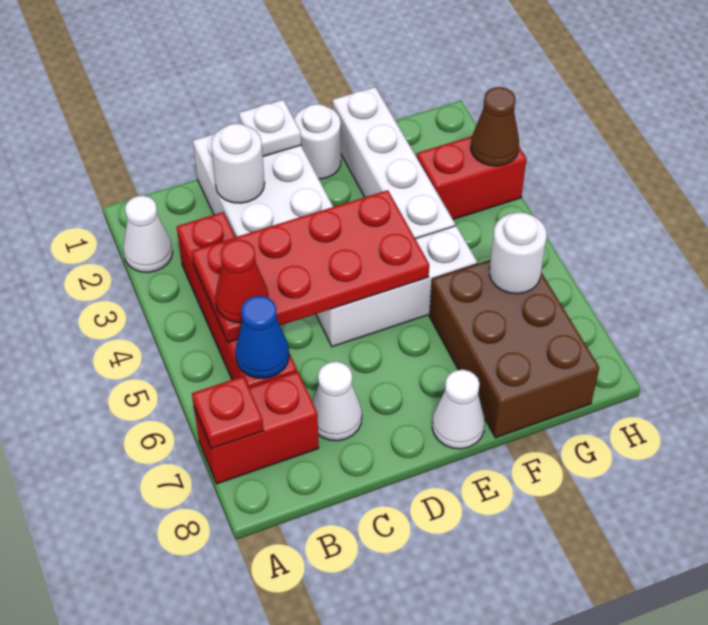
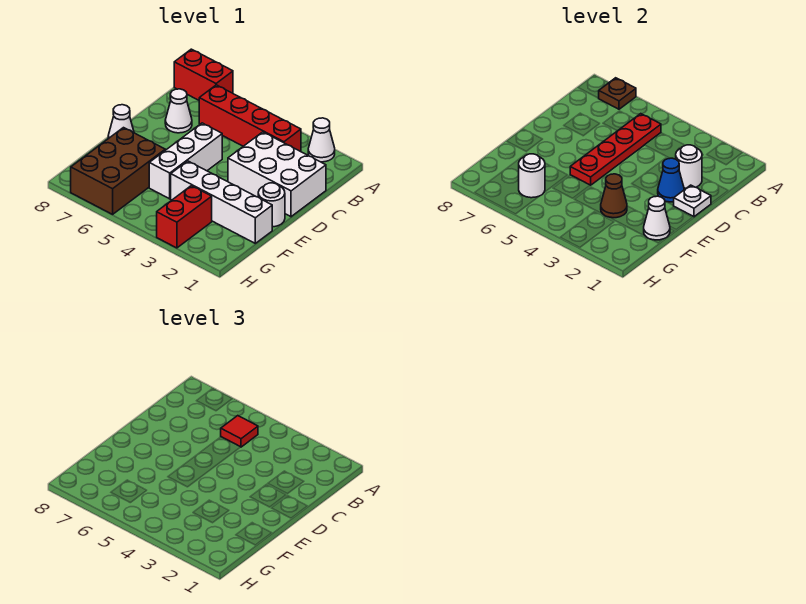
red 1x2 brick [194,371,319,484] -> red 1x2 brick turned to [174,49,233,100]
red 1x1 plate [192,376,264,449] -> brown 1x1 plate [599,78,636,109]
red 2x4 plate [191,190,429,342] -> red 1x4 plate [570,114,661,185]
red 1x1 cone [215,240,269,323] -> red 1x1 tile [221,416,258,447]
blue 1x1 cone [235,296,289,379] -> blue 1x1 cone moved to [658,158,684,202]
none -> white 1x1 cone [644,196,670,240]
brown 2x3 brick [429,260,599,438] -> brown 2x3 brick turned to [71,128,165,214]
brown 1x1 cone [471,87,519,166] -> brown 1x1 cone moved to [601,174,627,218]

